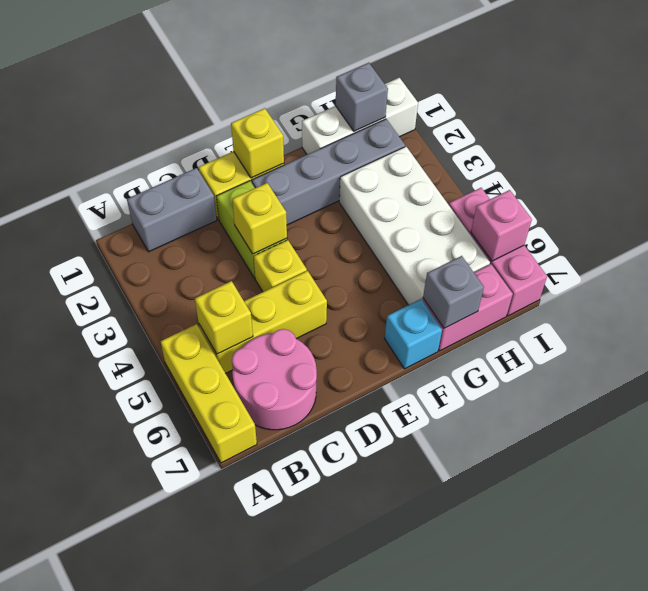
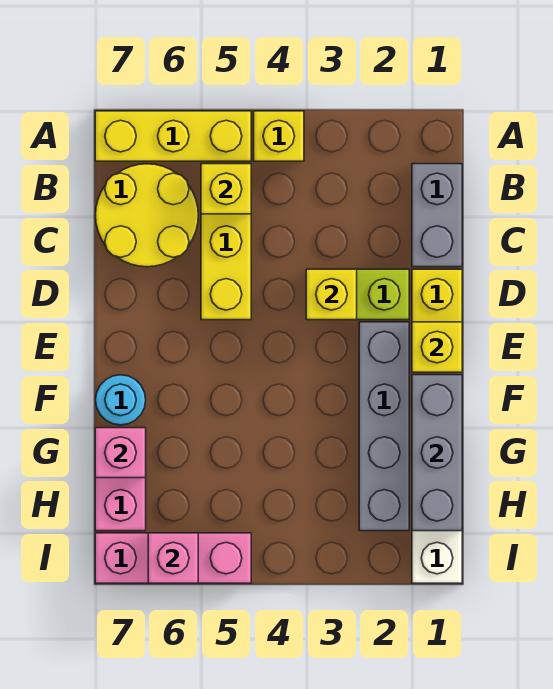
pink 2x2 round brick [232,329,317,430] -> yellow 2x2 round brick [96,164,198,267]
yellow 1x1 brick [254,240,307,292] -> yellow 1x1 brick moved to [254,111,304,161]
cyan 1x1 brick [384,299,442,369] -> cyan 1x1 round brick [96,375,146,425]
white 2x4 brick [339,147,490,305] -> none
grey 1x1 brick [423,256,484,328] -> pink 1x1 brick [95,428,146,478]
grey 1x1 brick [336,63,388,131] -> grey 1x3 brick [412,375,462,531]

